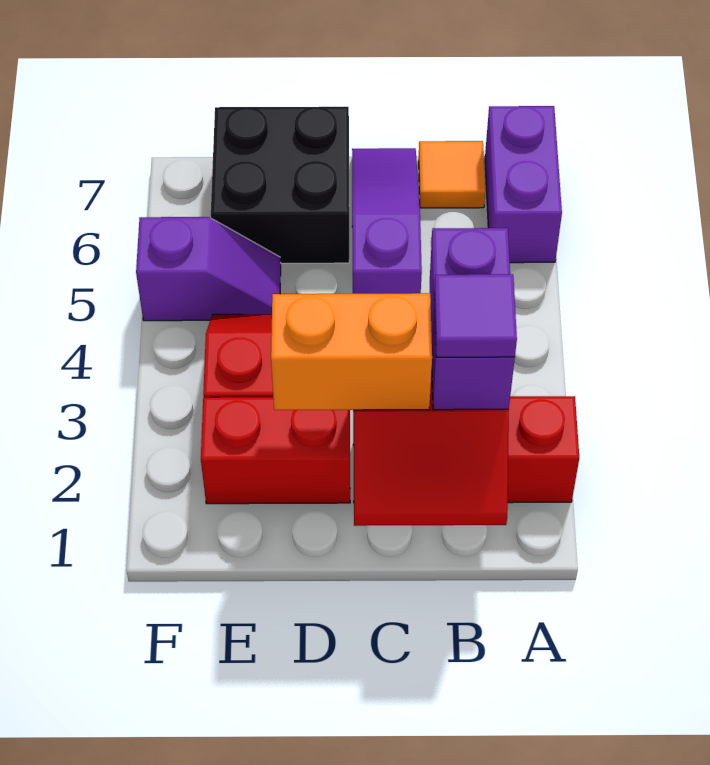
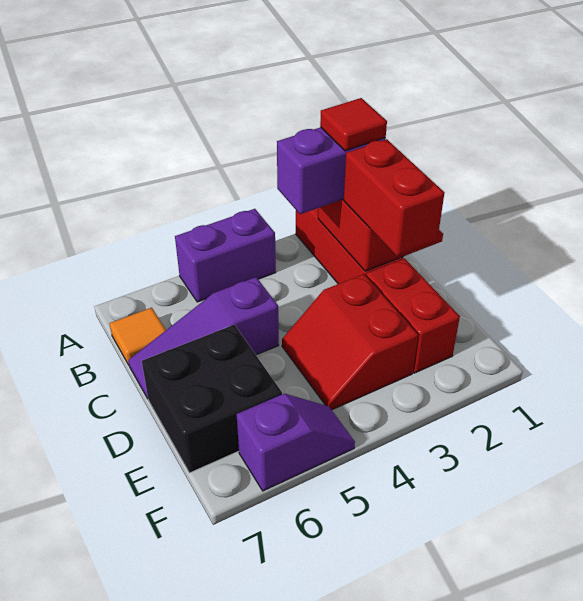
purple 1x2 brick [485,106,562,263] -> purple 1x2 brick moved to [175,209,276,302]
purple 1x1 tile [434,274,517,357] -> red 1x1 tile [320,98,387,151]
orange 1x2 brick [271,293,432,410] -> red 1x2 brick [344,139,444,256]
purple 1x2 slope [136,217,281,321] -> purple 1x2 slope turned to [237,394,355,491]

